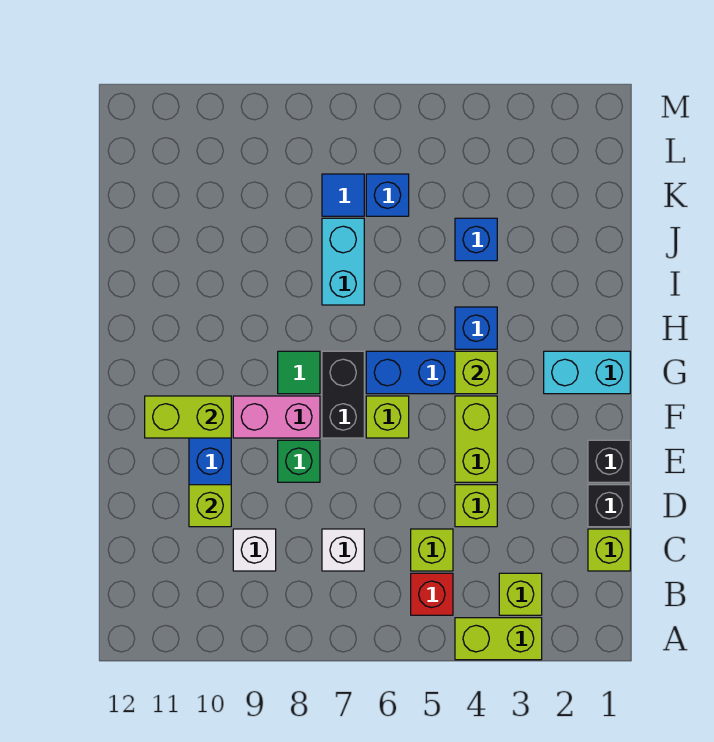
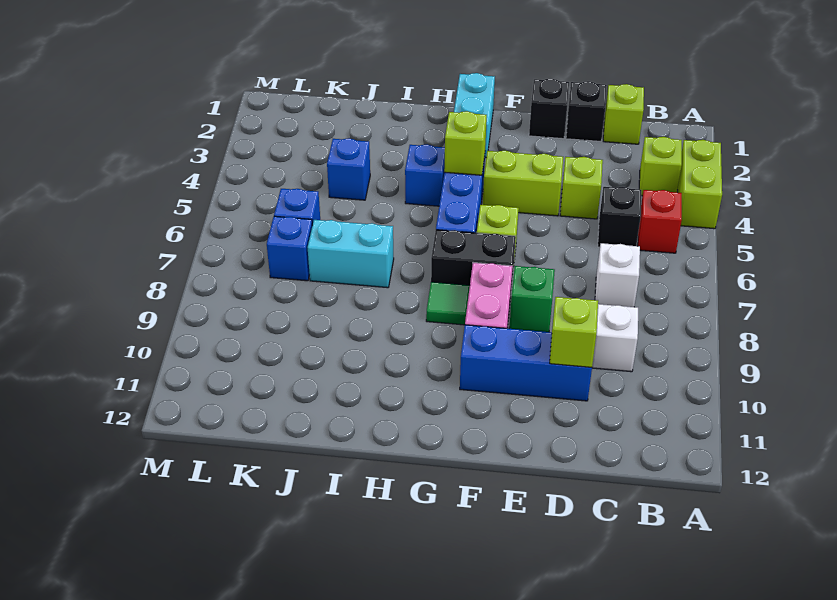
lime 1x1 brick [411,529,453,571] -> black 1x1 brick [598,187,641,247]
lime 1x2 brick [145,396,231,438] -> none
blue 1x1 tile [322,174,364,216] -> blue 1x1 brick [267,216,312,281]

